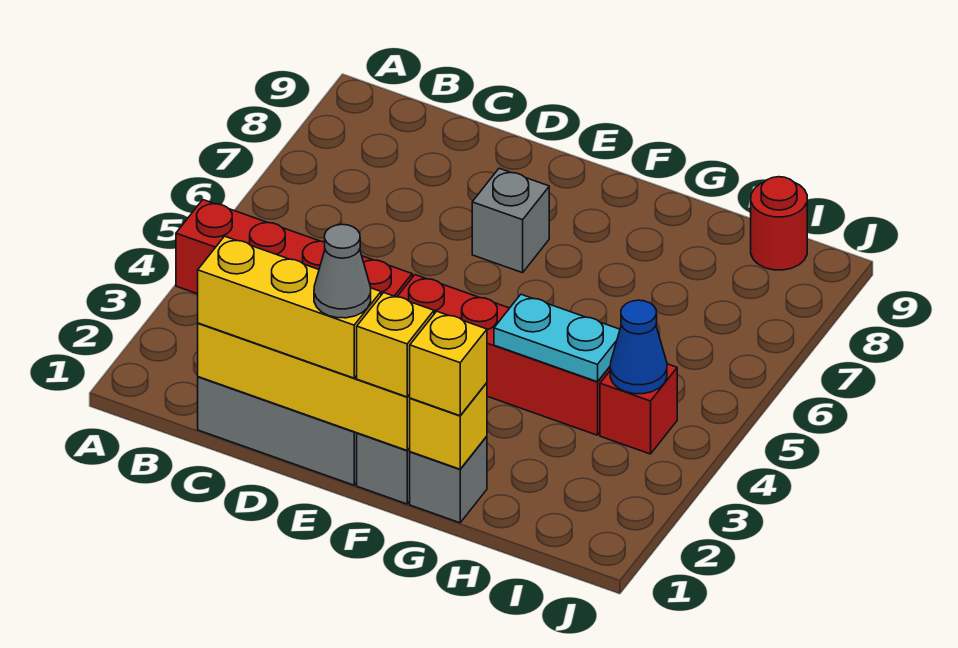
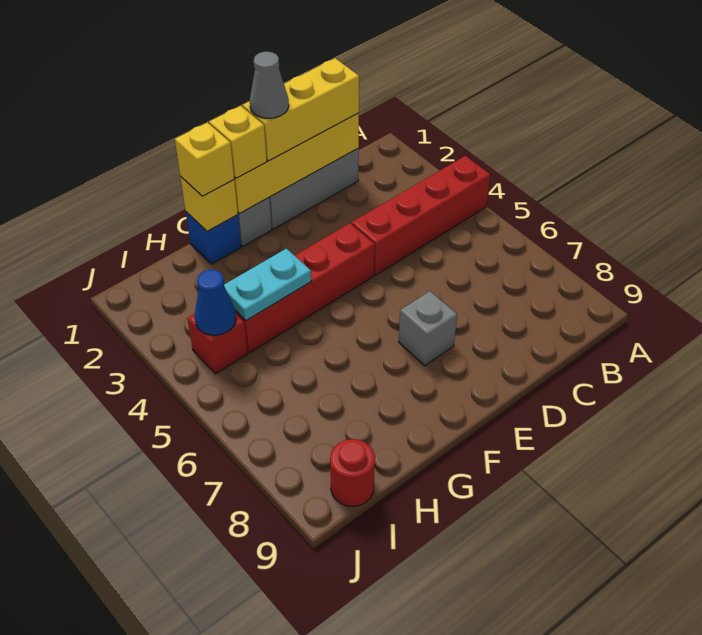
grey 1x1 brick [410,436,487,523] -> blue 1x1 brick [186,212,241,264]

